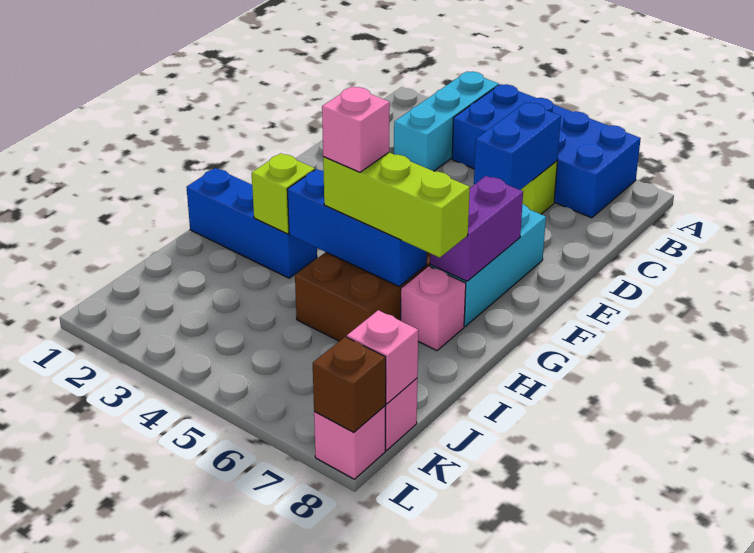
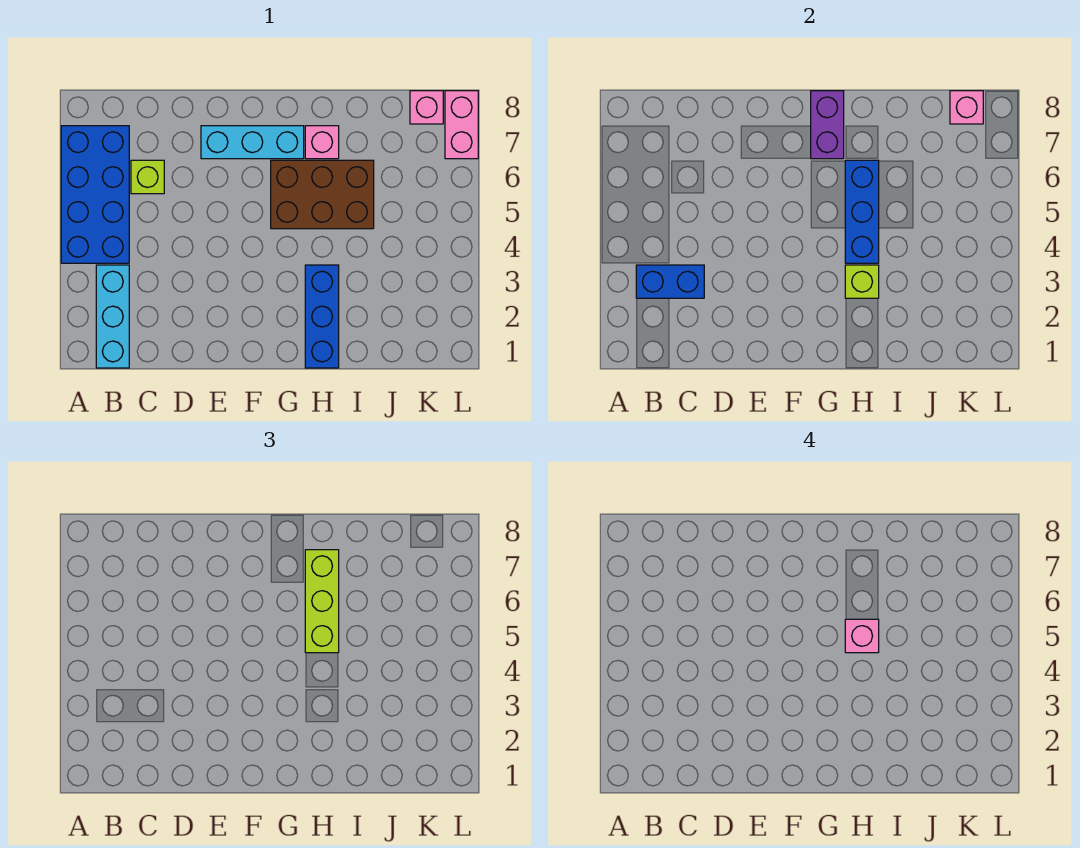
cyan 1x3 brick [394,71,499,171] -> cyan 1x3 brick turned to [96,265,129,368]
blue 1x2 brick [474,102,561,190] -> blue 1x2 brick moved to [636,265,704,298]
purple 1x2 brick [430,176,523,281] -> purple 1x2 brick turned to [811,91,844,159]
pink 1x1 brick [314,406,386,479] -> pink 1x2 brick [445,91,478,159]
brown 1x1 brick [313,337,386,432] -> none

